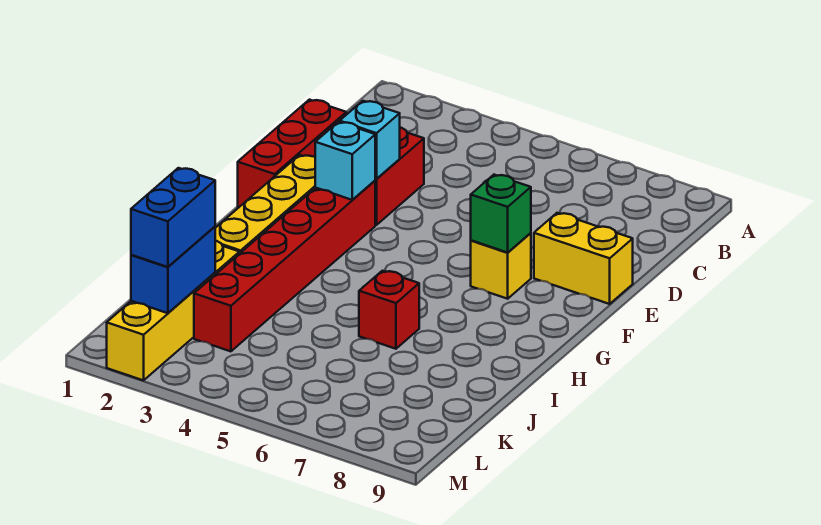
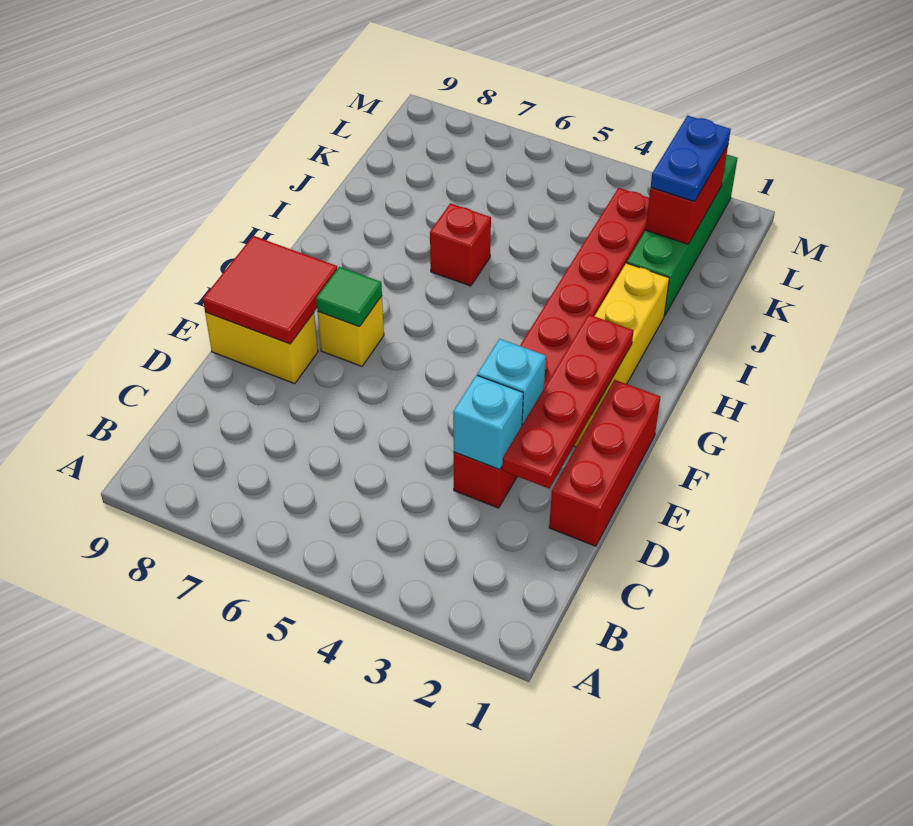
none -> red 1x4 plate [502,315,633,489]
none -> red 2x2 tile [203,236,337,344]
cyan 1x1 brick [315,122,375,200] -> cyan 1x1 brick moved to [453,375,523,470]
green 1x1 brick [471,175,531,253] -> green 1x1 tile [316,267,382,327]
yellow 1x4 brick [107,241,240,380] -> green 1x4 brick [627,155,738,316]
blue 1x2 brick [131,227,215,313] -> red 1x2 brick [645,145,728,244]
blue 1x2 brick [131,168,215,267] -> blue 1x2 plate [651,116,731,202]

